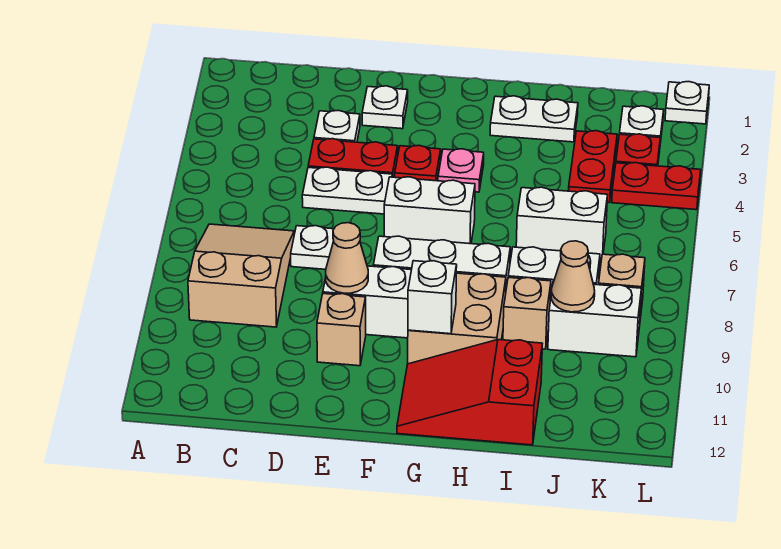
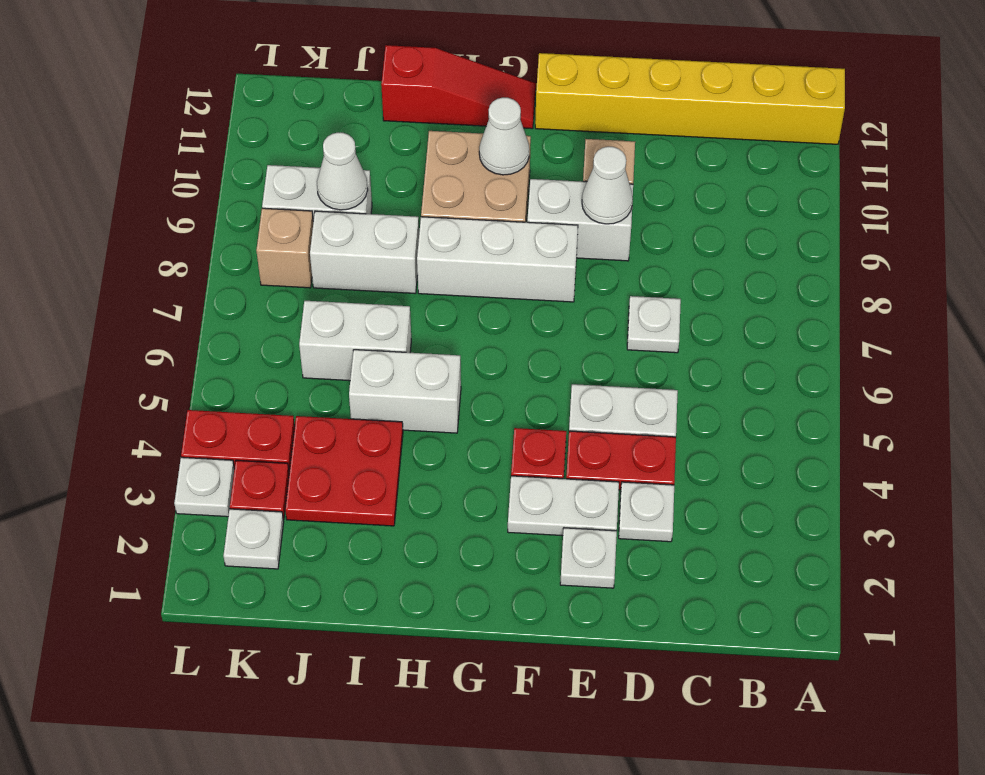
none -> yellow 1x6 brick [535,53,845,144]
tan 2x3 slope [188,224,294,327] -> none
tan 1x1 cone [326,223,368,293] -> white 1x1 cone [582,147,633,224]
white 1x2 brick [384,177,475,244] -> white 1x2 brick moved to [349,350,461,433]
pink 1x1 plate [438,149,484,192] -> none
white 1x1 brick [408,261,457,334] -> white 1x1 cone [479,98,529,175]
red 2x3 slope [397,340,542,445] -> red 1x3 slope [381,45,536,129]
white 1x2 plate [490,96,578,142] -> white 1x2 plate moved to [508,476,619,536]
tan 1x1 brick [503,277,551,349] -> none
red 1x2 plate [569,131,617,203] -> red 2x2 plate [285,416,403,526]
tan 1x1 cone [551,241,595,312] -> white 1x1 cone [317,133,368,210]
white 1x1 plate [665,82,709,124] -> white 1x1 plate moved to [174,457,234,517]

